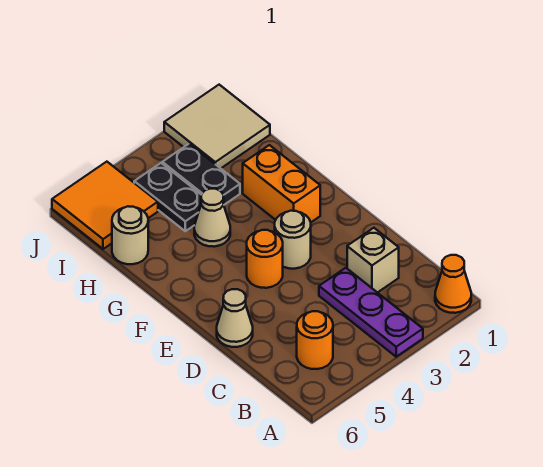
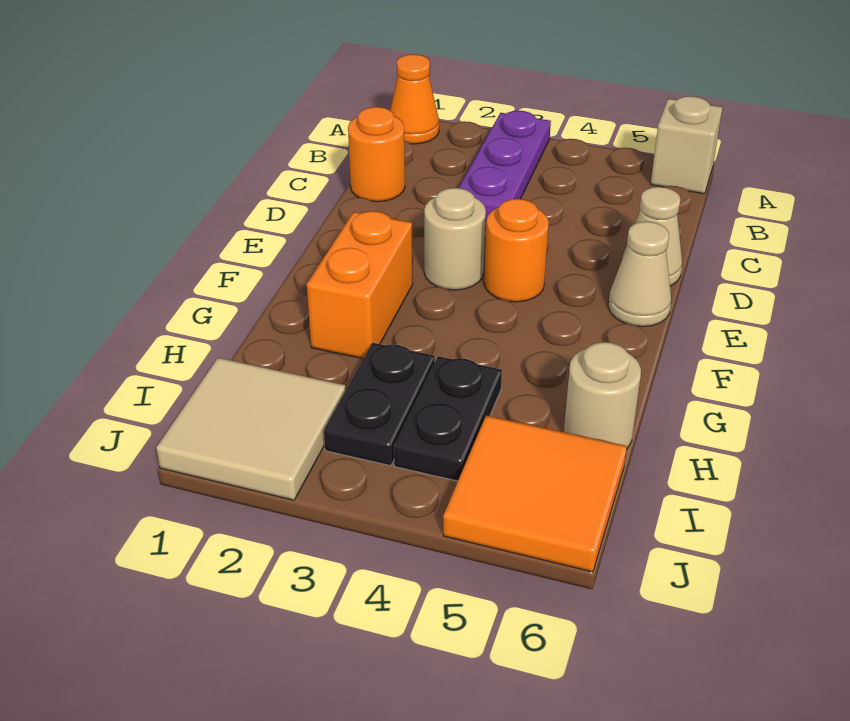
orange 1x1 round brick [297,311,333,369] -> orange 1x1 round brick moved to [348,107,405,202]
tan 1x1 brick [347,228,399,293] -> tan 1x1 brick moved to [651,96,723,194]
tan 1x1 cone [194,189,230,247] -> tan 1x1 cone moved to [608,221,671,327]

